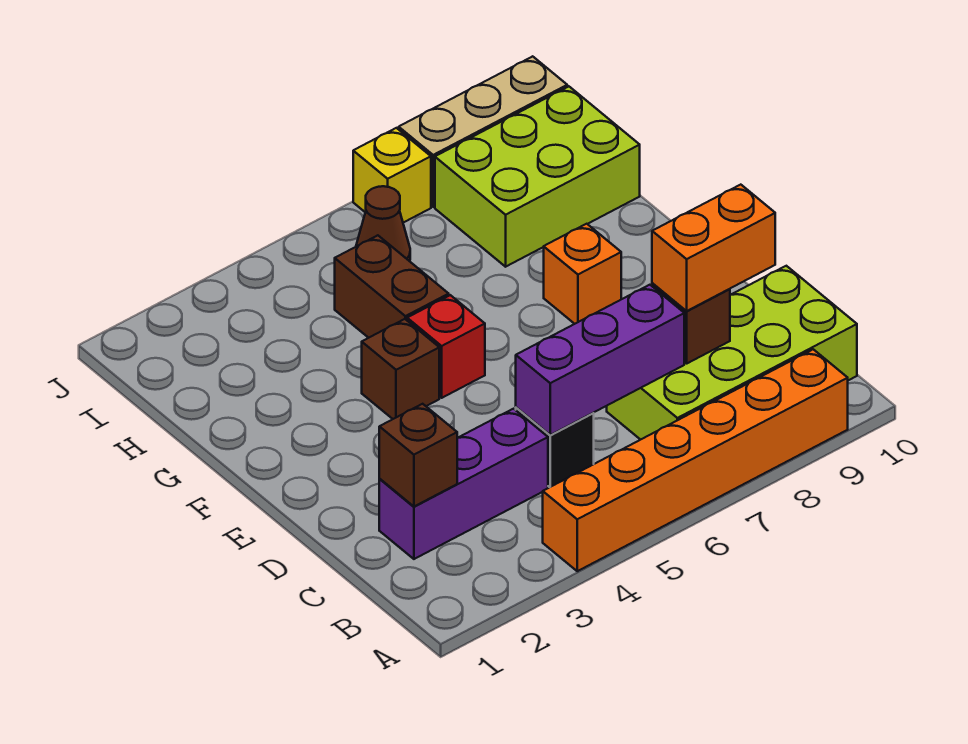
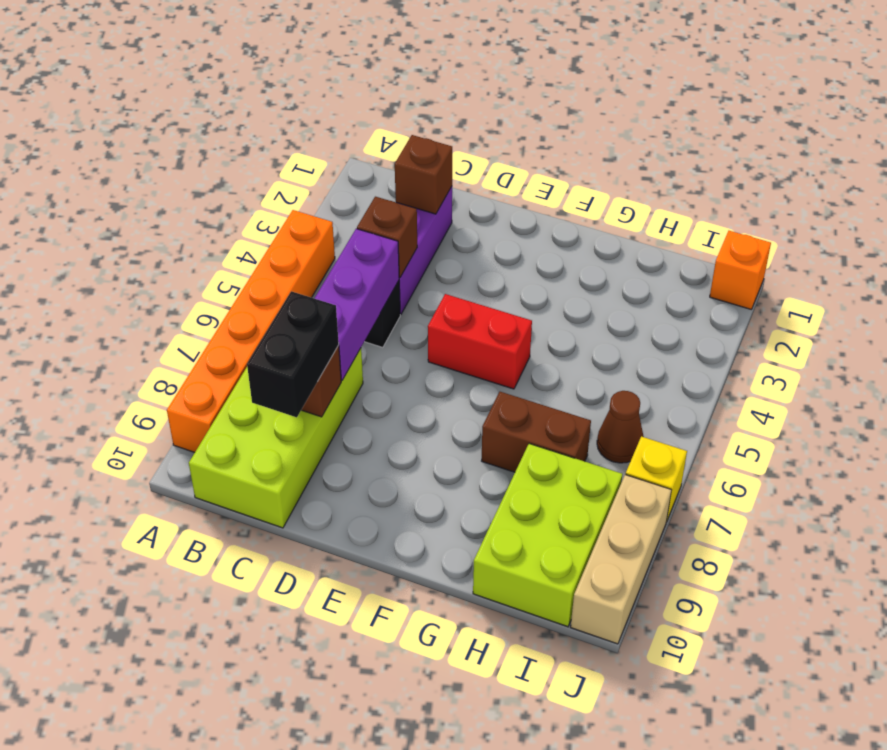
orange 1x2 brick [652,185,775,311] -> black 1x2 brick [247,291,339,417]
brown 1x1 brick [362,319,439,419] -> brown 1x1 brick moved to [357,197,417,278]
red 1x1 brick [407,295,485,398] -> red 1x2 brick [428,294,532,389]
orange 1x1 brick [544,224,621,324] -> orange 1x1 brick moved to [710,231,771,309]
brown 1x2 brick [335,235,449,338] -> brown 1x2 brick moved to [482,392,591,472]

